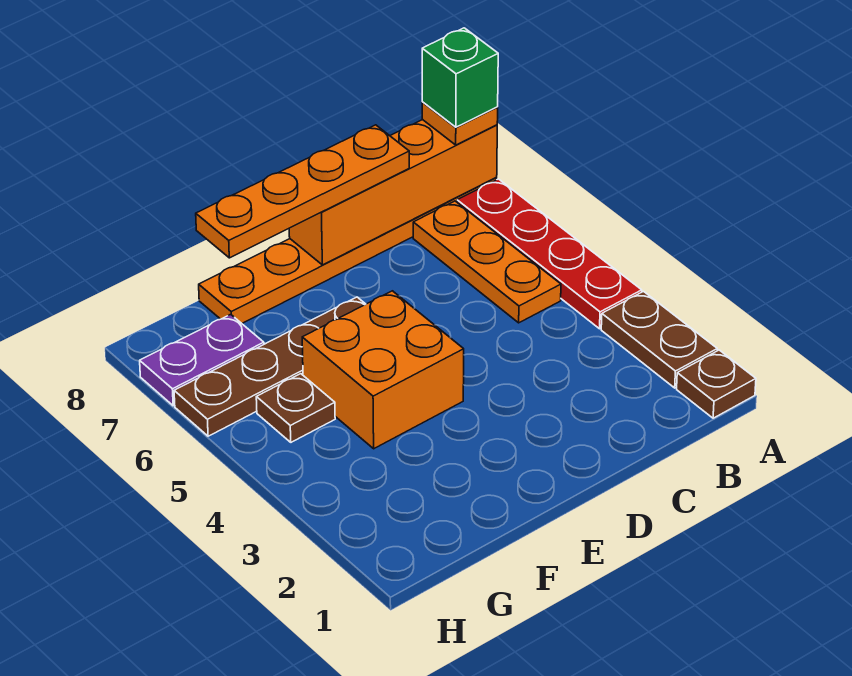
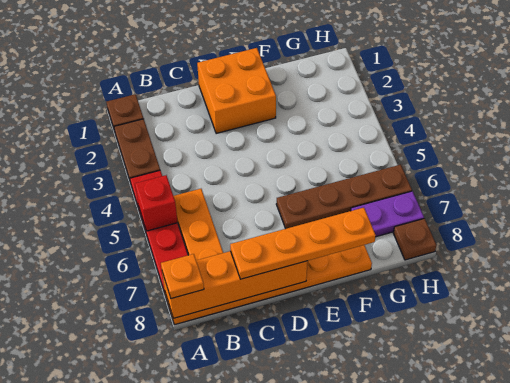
none -> red 1x1 brick [135,175,178,231]
green 1x1 brick [422,28,498,127] -> none
orange 2x2 brick [302,291,464,449] -> orange 2x2 brick moved to [197,48,276,134]
brown 1x1 plate [256,374,335,442] -> brown 1x1 plate moved to [393,219,436,260]

